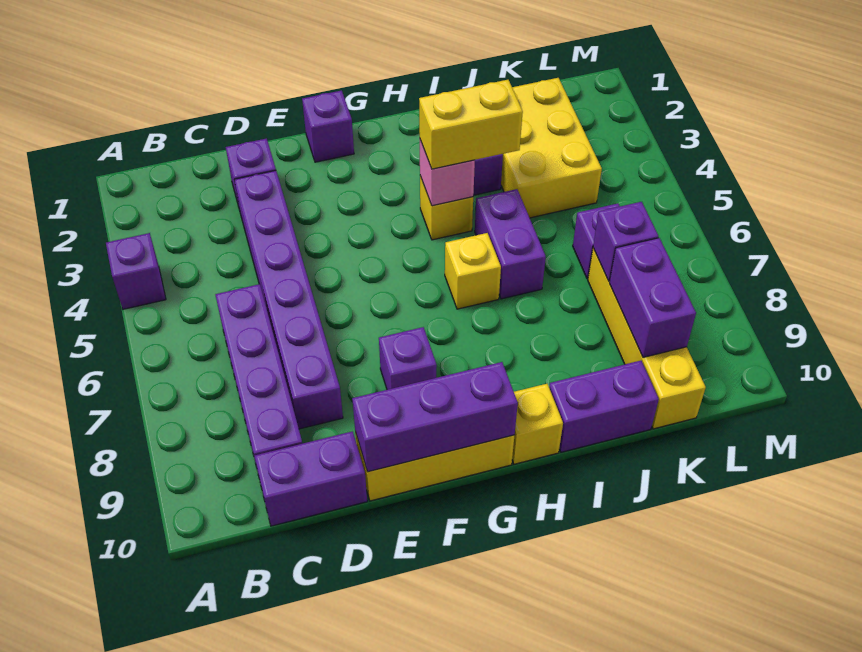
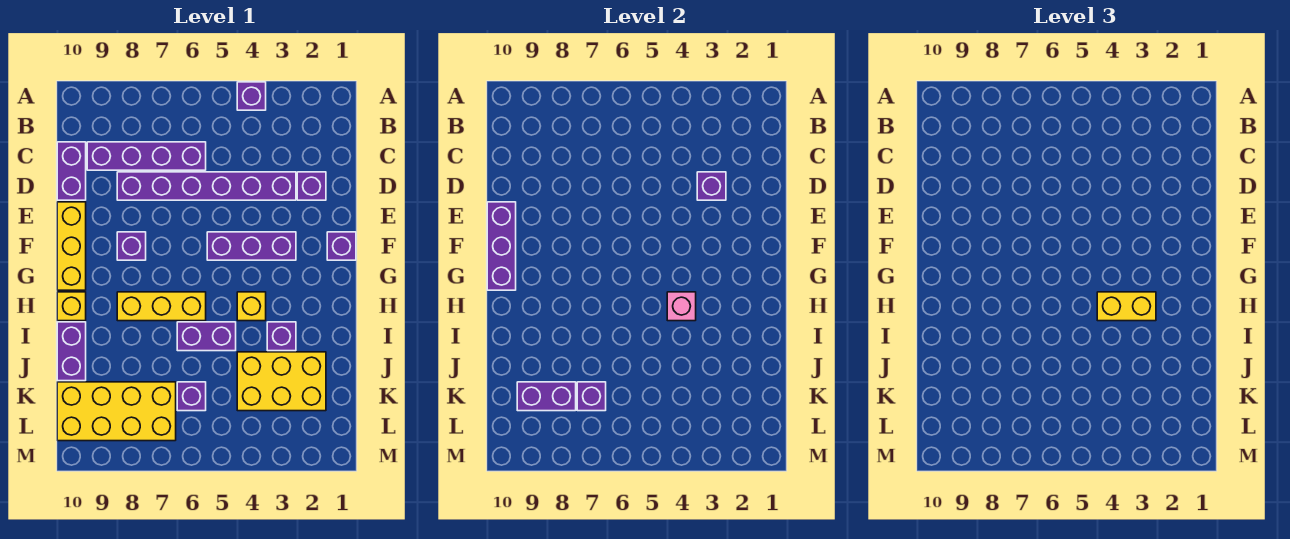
none -> purple 1x1 brick [697,172,726,200]
none -> purple 1x3 brick [207,232,296,260]
yellow 1x2 brick [419,80,523,169] -> yellow 1x2 brick turned to [1097,292,1156,321]
yellow 1x1 brick [445,233,501,309] -> yellow 1x3 brick [117,292,206,321]
yellow 1x4 brick [588,248,706,429] -> yellow 2x4 brick [57,382,176,441]

